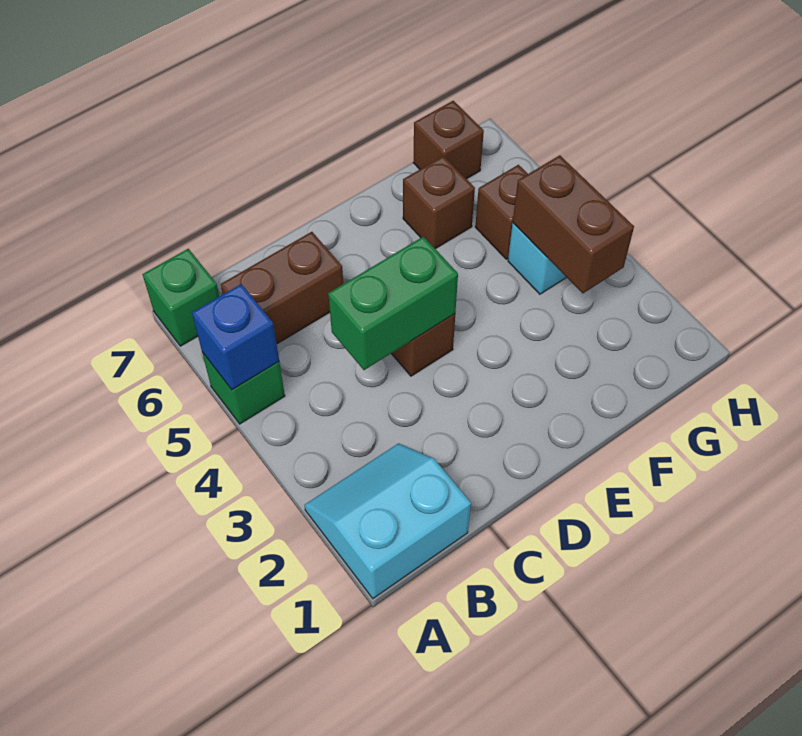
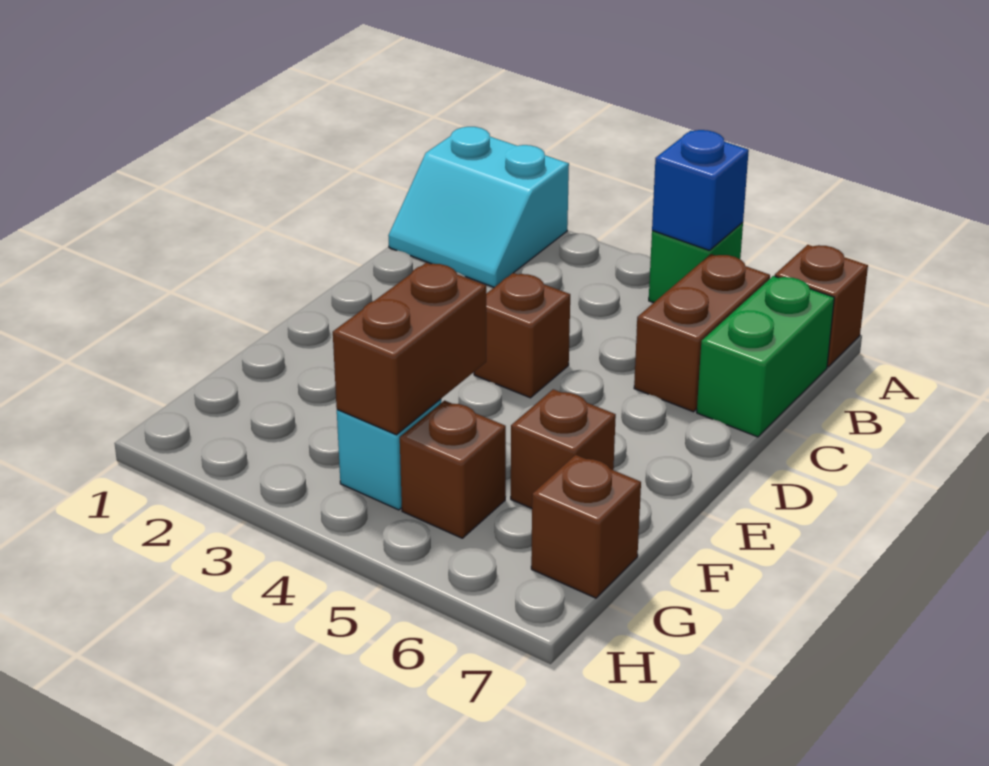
cyan 2x2 slope [305,443,471,598] -> cyan 2x2 slope turned to [388,127,569,287]
green 1x1 brick [143,249,219,346] -> brown 1x1 brick [775,245,868,367]
green 1x2 brick [328,237,458,370] -> green 1x2 brick moved to [697,276,834,437]
brown 1x2 brick [513,155,634,293] -> brown 1x2 brick turned to [333,263,486,435]

